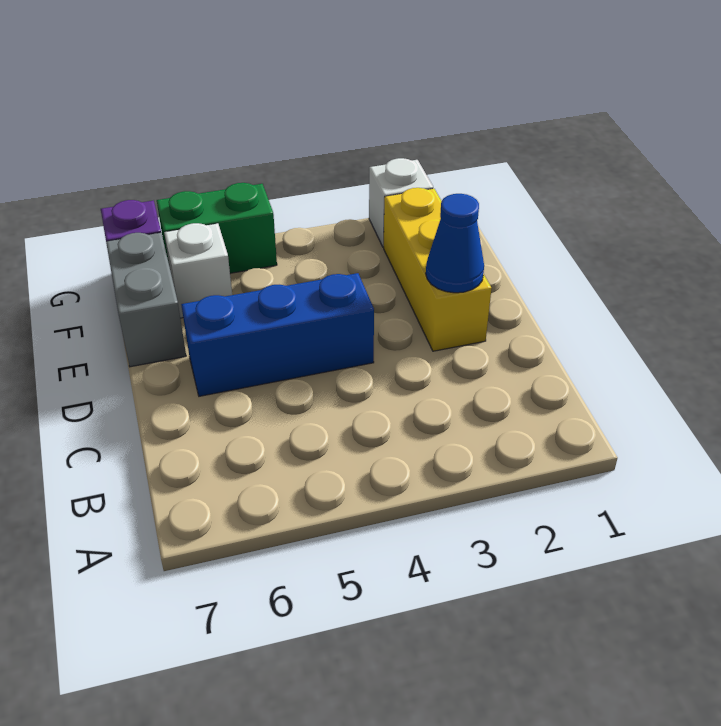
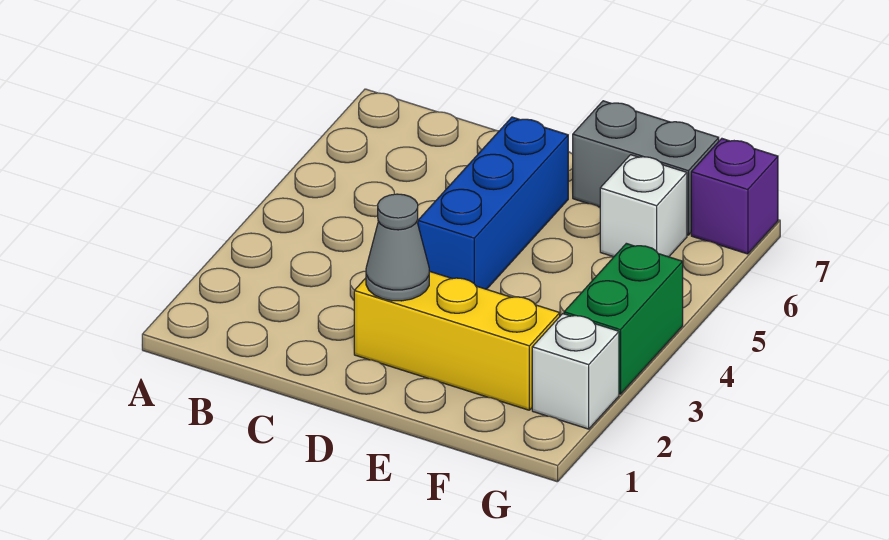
blue 1x1 cone [426,194,484,293] -> grey 1x1 cone [366,194,429,301]
green 1x2 brick [157,183,277,273] -> green 1x2 brick moved to [564,243,683,394]

